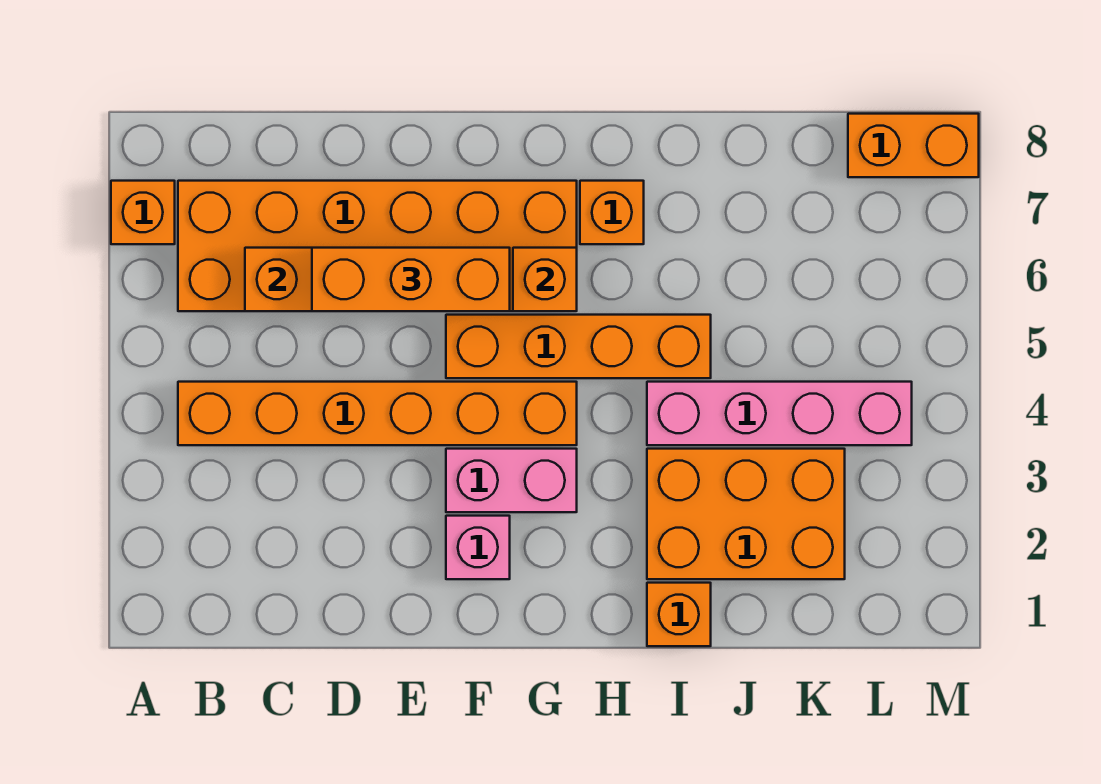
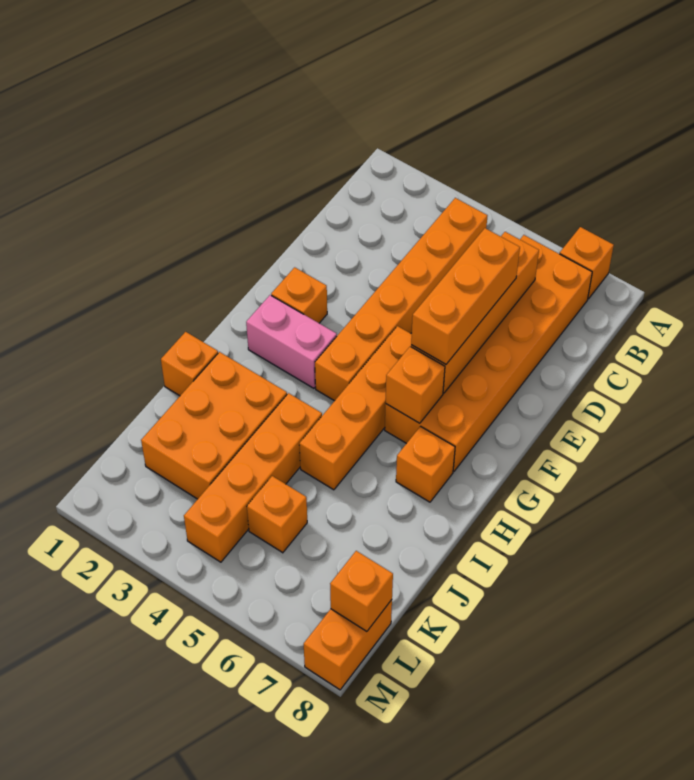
pink 1x1 brick [446,516,510,579] -> orange 1x1 brick [271,267,327,323]
pink 1x2 brick [446,449,577,512] -> pink 1x2 brick turned to [246,295,337,388]
pink 1x4 brick [647,382,912,445] -> orange 1x4 brick [184,393,322,562]
none -> orange 1x1 brick [247,476,307,553]
none -> orange 1x1 brick [330,551,393,631]

